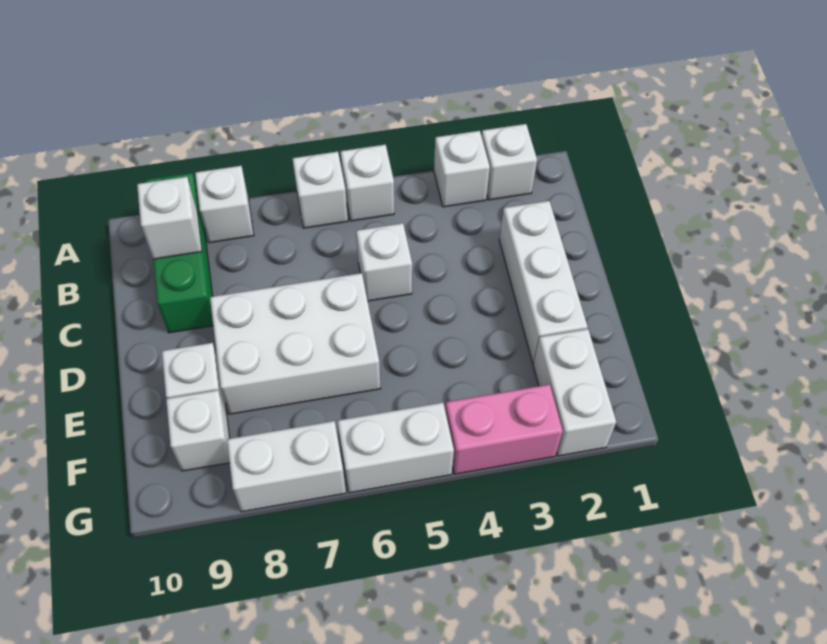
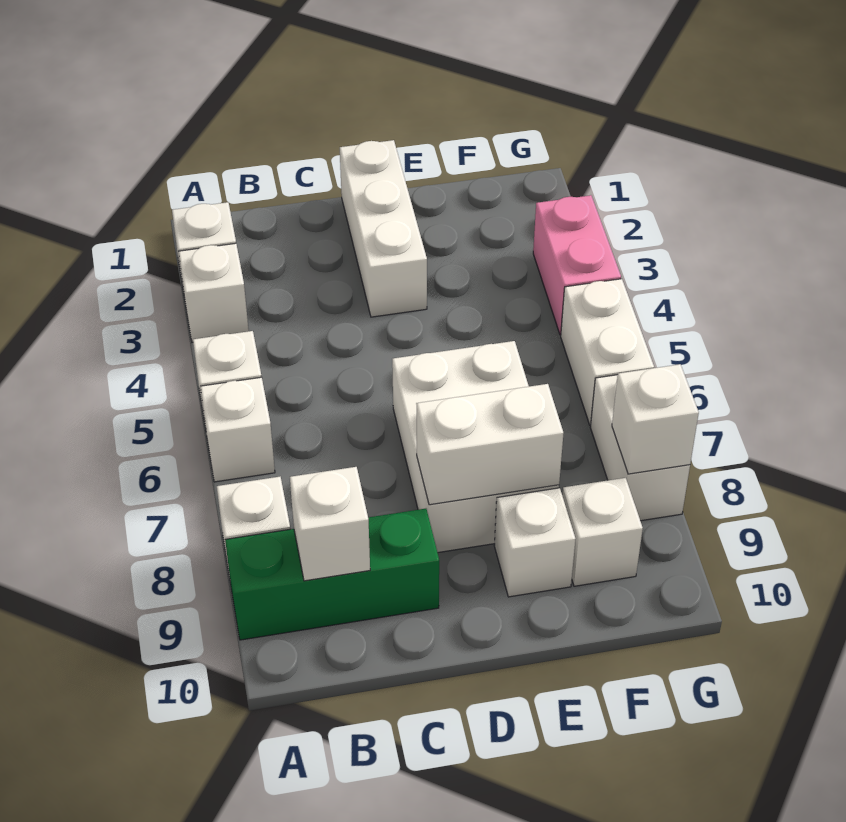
white 1x3 brick [499,201,588,363] -> white 1x3 brick turned to [340,140,427,317]
white 1x1 brick [356,223,412,301] -> white 1x1 brick moved to [612,364,699,474]
white 1x2 brick [533,329,616,456] -> white 1x2 brick moved to [416,384,564,505]

